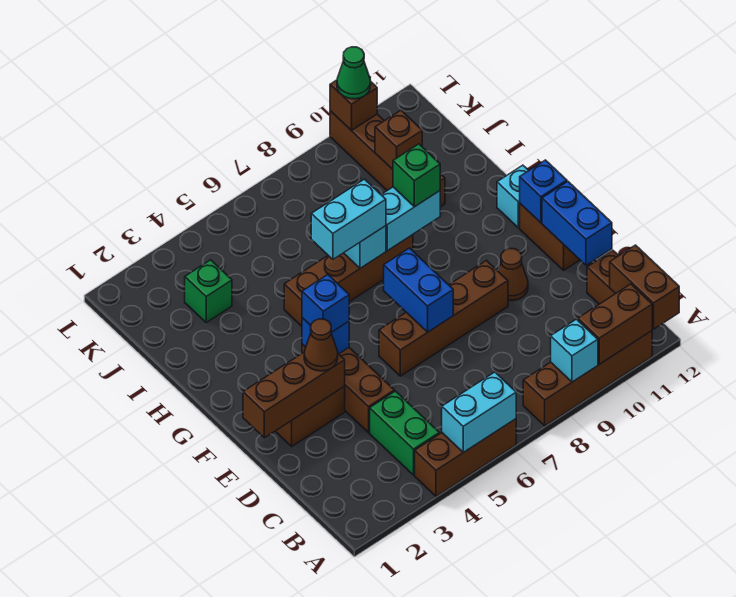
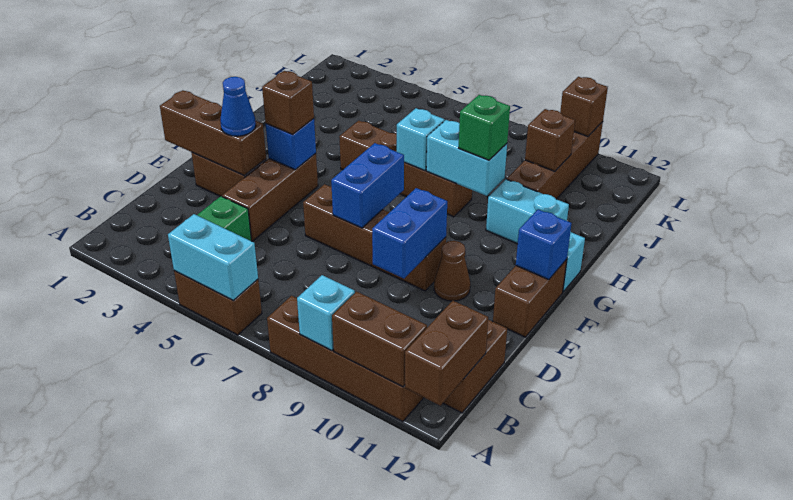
brown 1x3 brick [415,419,516,496] -> brown 1x2 brick [174,271,262,335]
blue 1x2 brick [542,181,612,265] -> blue 1x2 brick moved to [372,188,447,279]
brown 1x1 cone [304,319,338,371] -> blue 1x1 cone [220,77,256,136]
blue 1x1 brick [302,275,349,332] -> brown 1x1 brick [262,71,314,134]
cyan 1x2 brick [311,179,386,259] -> cyan 1x2 brick moved to [486,179,569,244]
green 1x1 brick [185,260,232,322] -> none
green 1x1 cone [337,47,371,99] -> none

